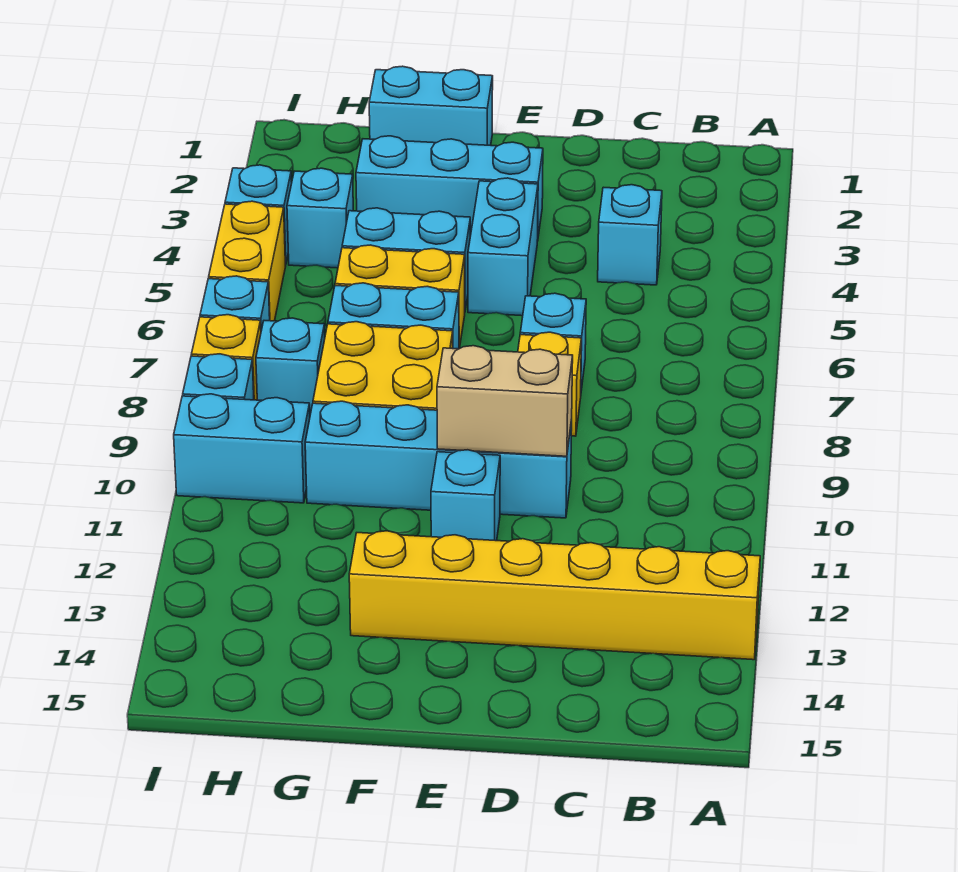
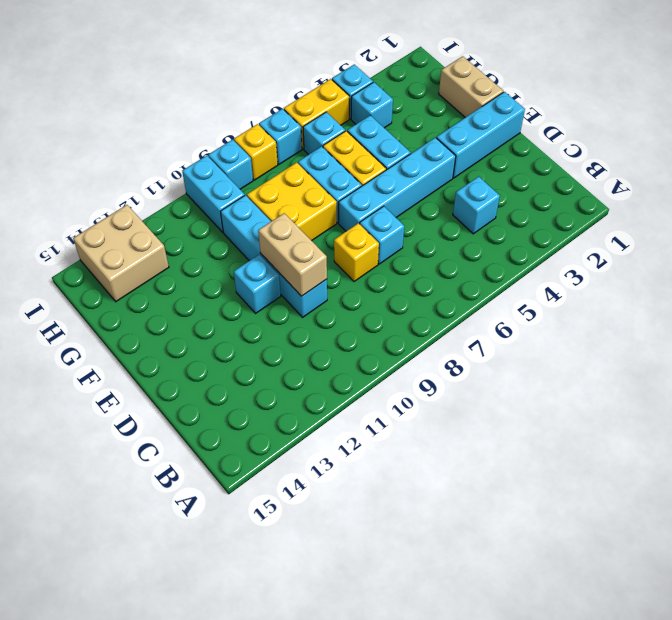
yellow 1x6 brick [349,531,760,660] -> none
cyan 1x3 brick [356,136,543,241] -> cyan 1x3 brick turned to [436,92,525,178]
cyan 1x2 brick [468,178,538,316] -> cyan 1x4 brick [339,138,456,231]
cyan 1x2 brick [369,66,493,145] -> tan 1x2 brick [439,56,503,117]
cyan 1x1 brick [256,318,325,414] -> cyan 1x1 brick moved to [303,112,345,155]
none -> tan 2x2 brick [73,205,169,301]

